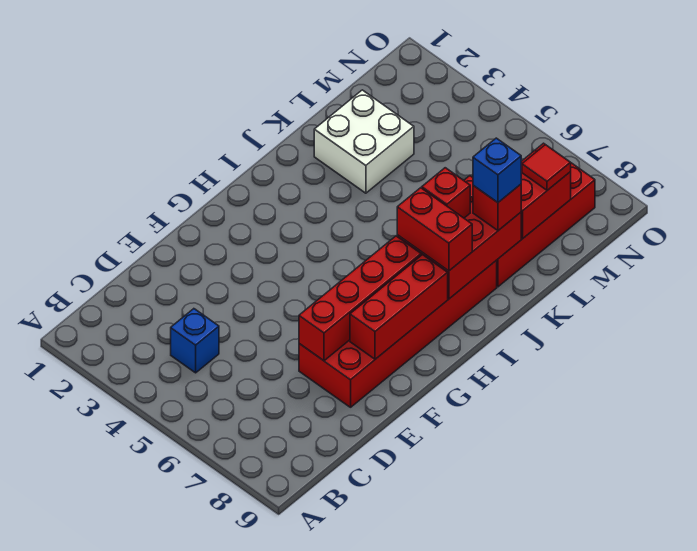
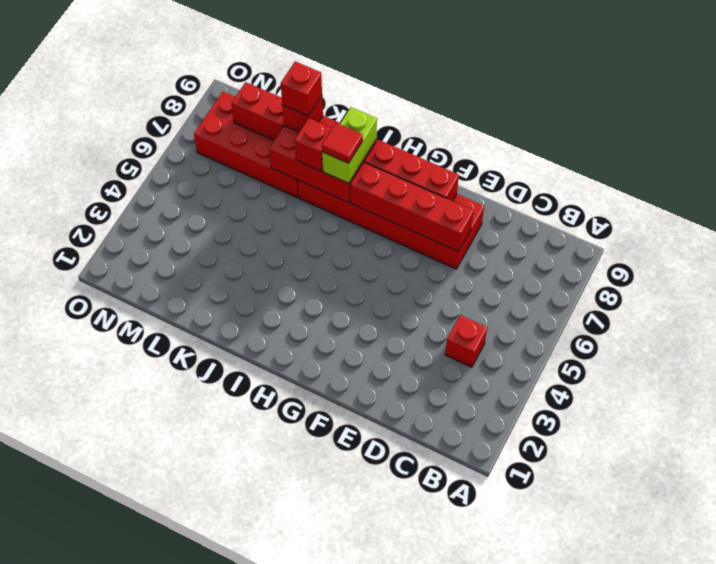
blue 1x1 brick [171,309,219,373] -> red 1x1 brick [445,315,487,367]
red 1x2 brick [397,188,472,271] -> lime 1x2 brick [322,107,377,183]
white 2x2 brick [314,90,414,193] -> none
blue 1x1 brick [473,138,521,203] -> red 1x1 brick [281,62,322,116]
red 1x1 tile [522,145,571,190] -> red 1x1 tile moved to [322,123,363,163]

